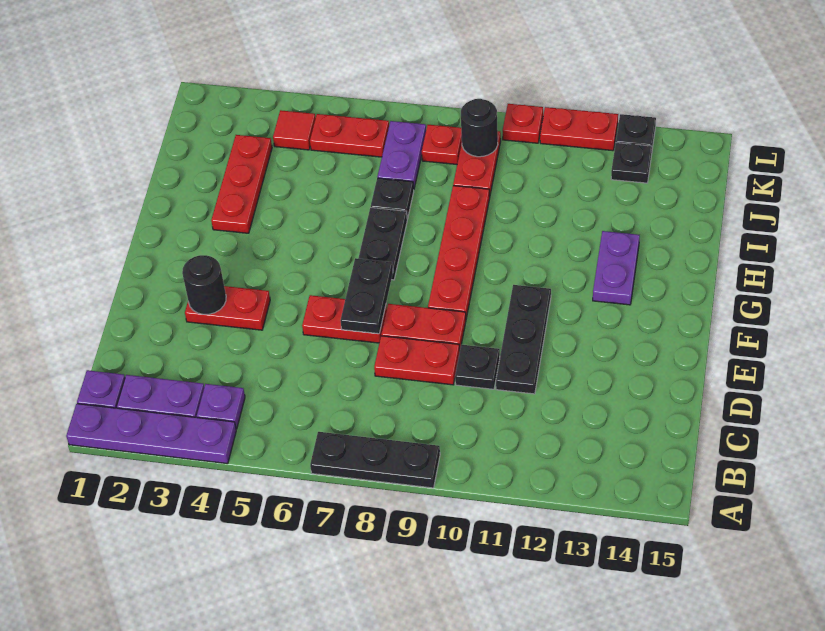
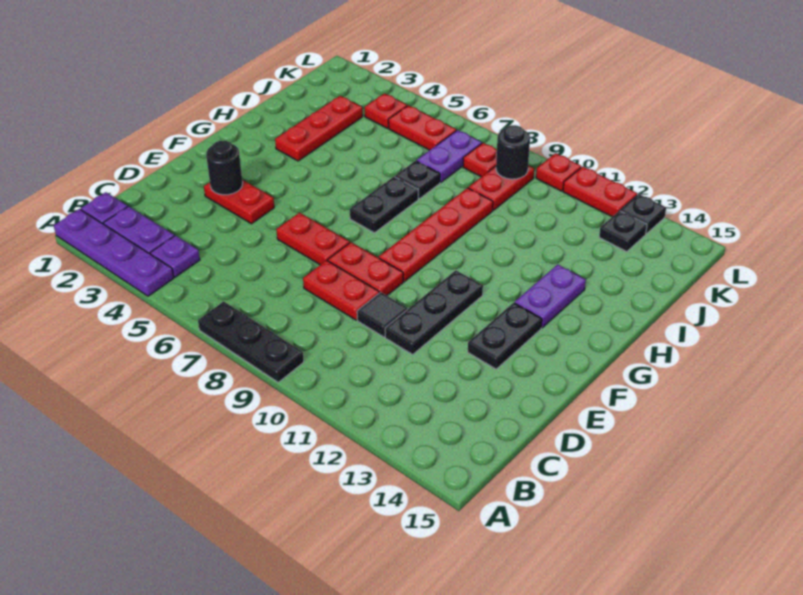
black 1x1 plate [455,345,500,389] -> black 1x1 tile [357,292,407,337]
black 1x2 plate [341,258,393,334] -> black 1x2 plate moved to [468,303,542,369]
red 1x1 tile [273,110,316,150] -> red 1x1 plate [365,94,407,128]

